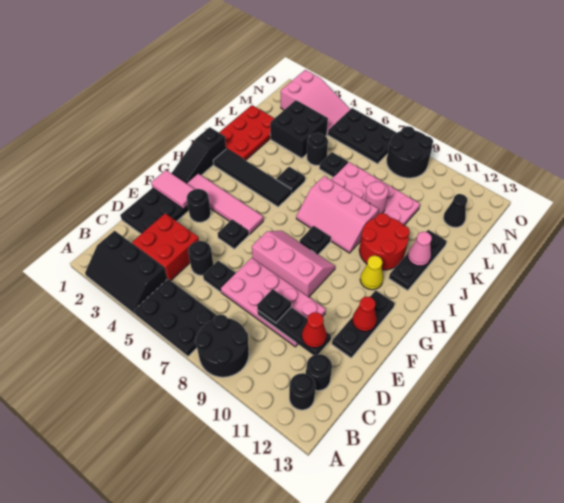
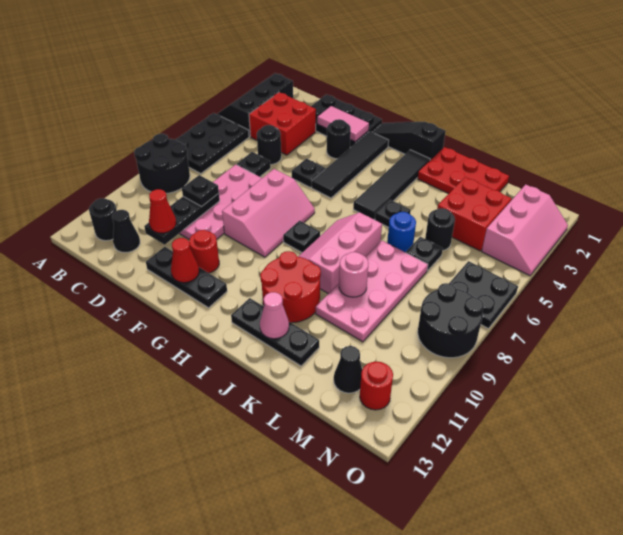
black 1x1 round brick [306,354,332,391] -> black 1x1 cone [112,210,140,252]
pink 1x2 tile [151,170,195,209] -> pink 1x2 tile turned to [317,106,369,142]
none -> red 1x1 round brick [189,230,219,273]
pink 1x4 tile [186,174,263,234] -> black 1x4 tile [312,131,389,198]
yellow 1x1 cone [360,256,383,290] -> none
none -> blue 1x1 round brick [387,212,416,253]
black 2x2 brick [270,100,328,158] -> red 2x2 brick [437,177,512,251]
pink 2x3 slope [281,70,350,135] -> pink 2x3 slope turned to [482,185,568,276]
black 2x3 plate [328,108,397,164] -> black 2x2 plate [449,261,518,329]
none -> red 1x1 round brick [360,361,393,410]

